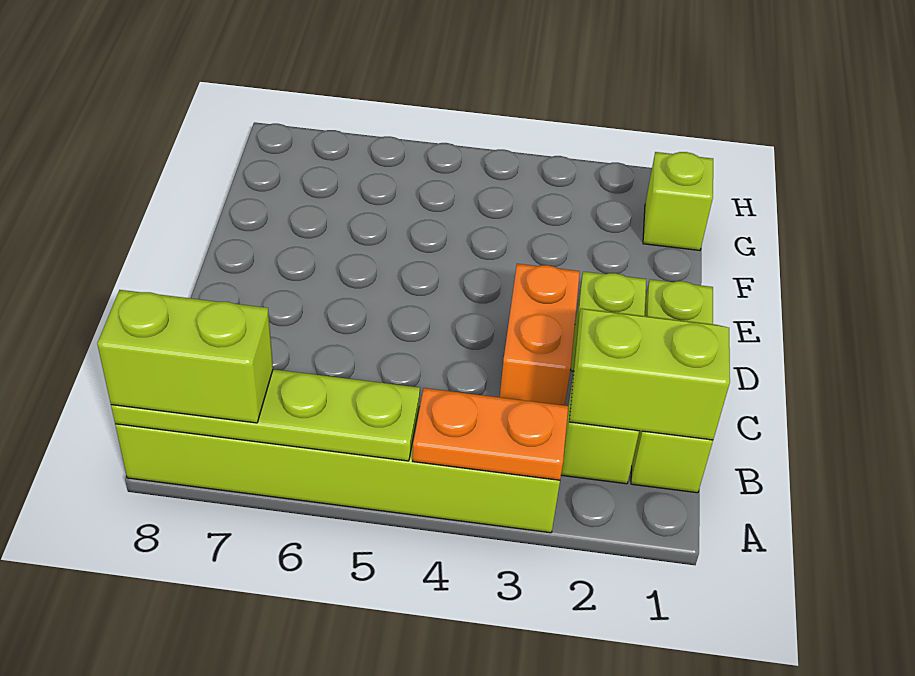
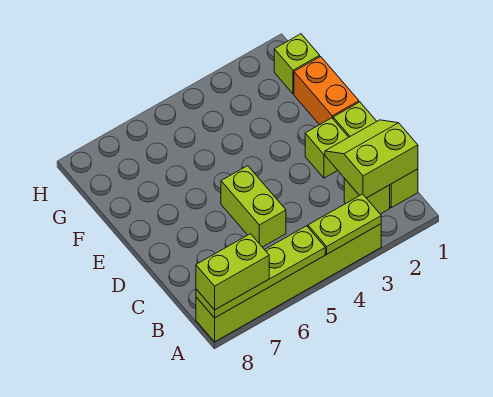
orange 1x2 plate [413,388,568,480] -> lime 1x2 plate [308,194,381,254]
orange 1x2 brick [500,264,580,406] -> orange 1x2 brick moved to [294,57,359,125]
none -> lime 1x2 brick [221,166,286,247]

